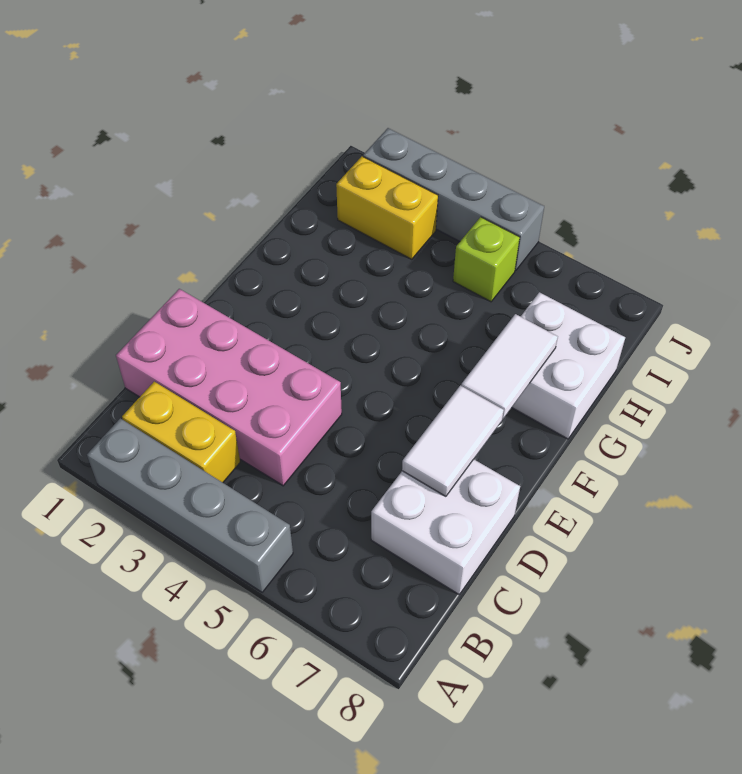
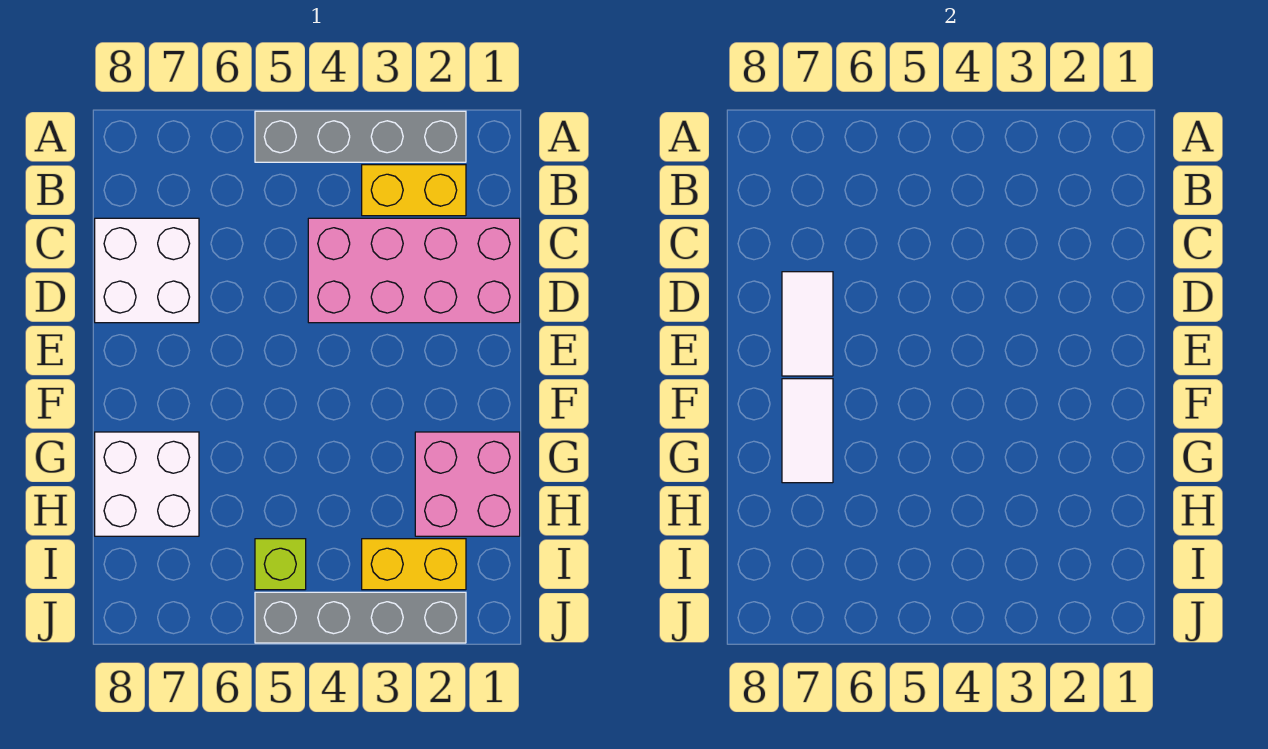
none -> pink 2x2 brick [415,432,520,536]

